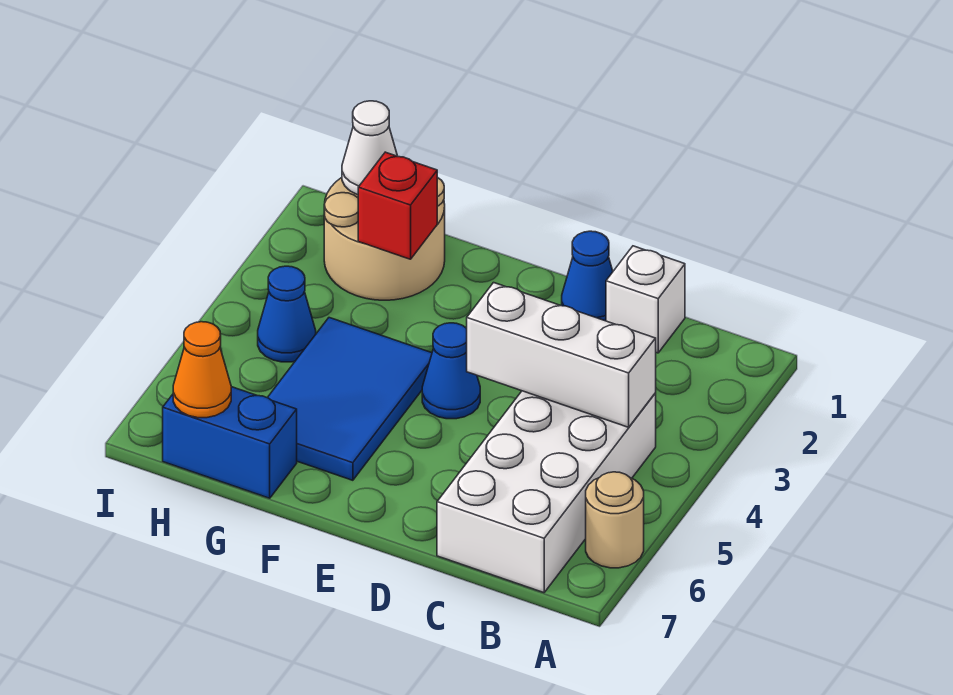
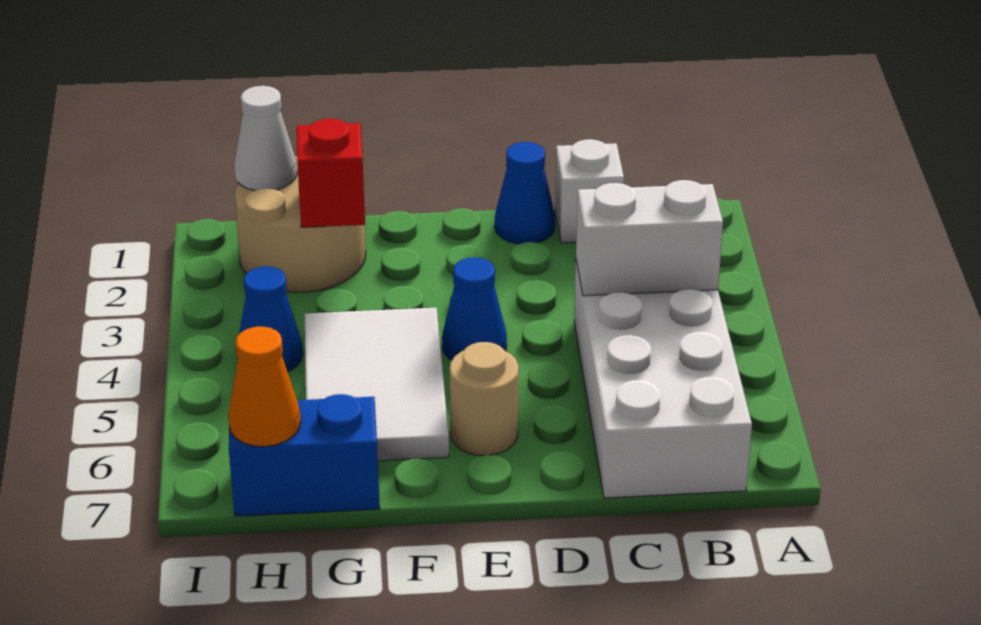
tan 1x1 round brick [586,472,644,568] -> tan 1x1 round brick moved to [450,342,519,456]
white 1x3 brick [467,283,656,427] -> white 1x2 brick [576,180,723,296]
blue 2x3 tile [267,318,432,480] -> white 2x3 tile [305,308,449,461]

